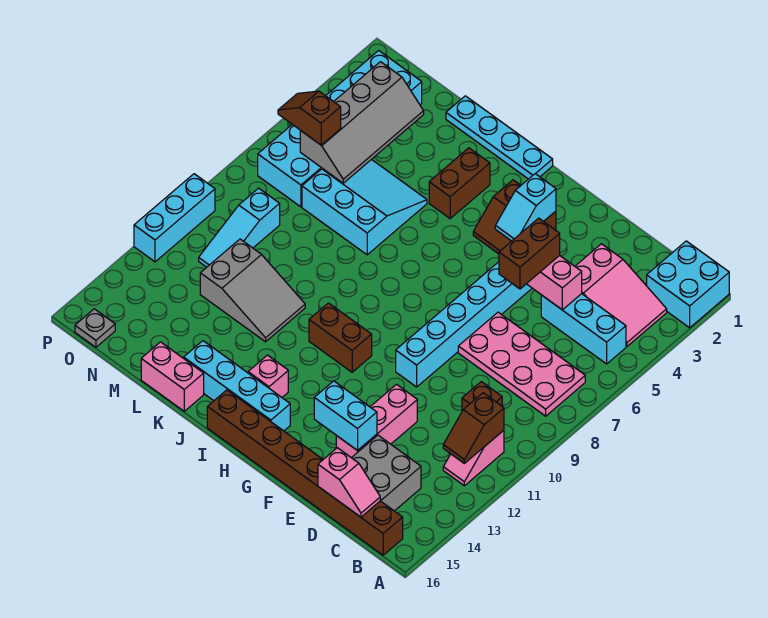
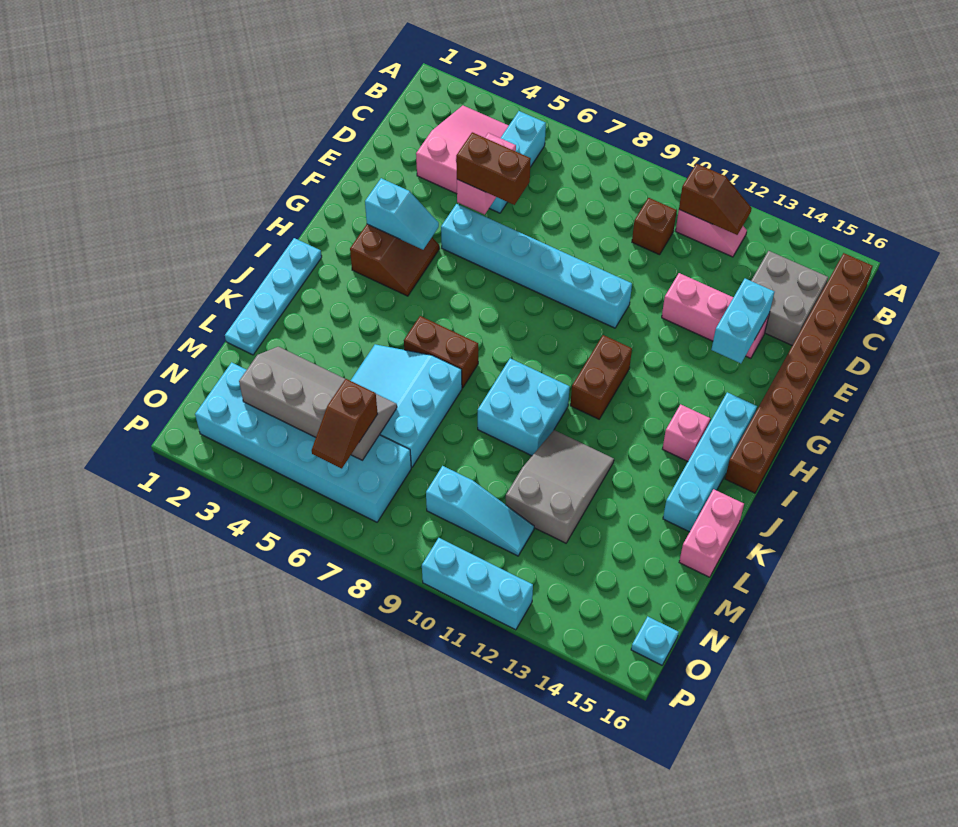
cyan 2x2 brick [647,241,729,328] -> cyan 2x2 brick moved to [478,358,570,456]
pink 2x4 plate [458,312,585,416] -> none
pink 1x2 slope [318,448,380,517] -> none
brown 1x2 brick [429,148,490,219] -> brown 1x2 brick moved to [404,316,478,388]
grey 1x1 plate [75,309,115,347] -> cyan 1x1 plate [631,617,679,665]

